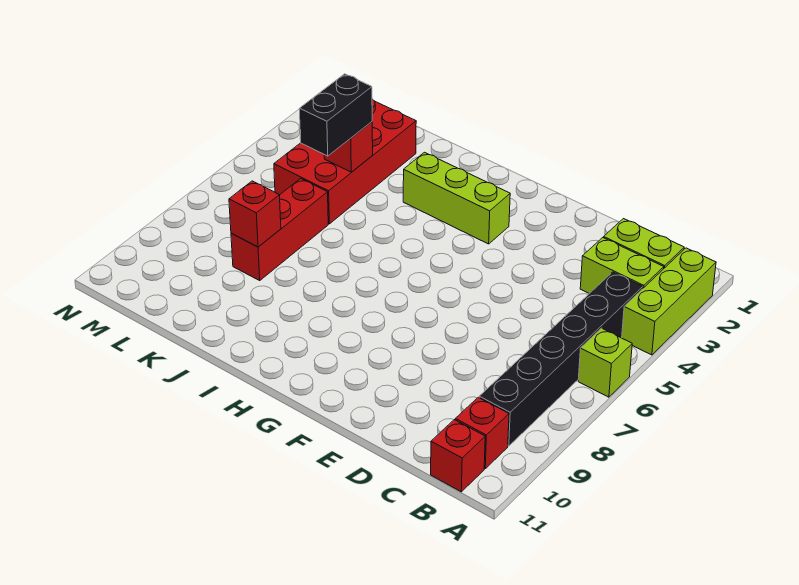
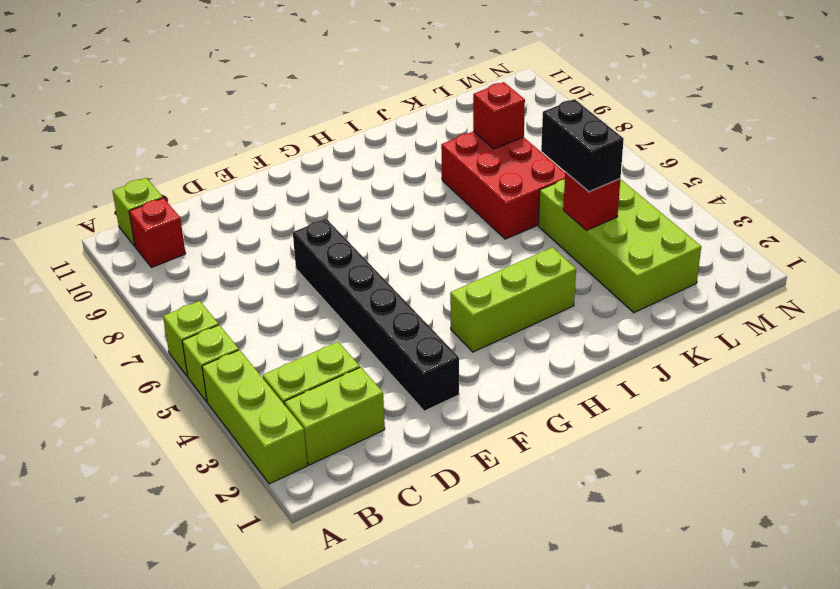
none -> lime 1x1 brick [182,325,239,402]
black 1x6 brick [479,272,643,446] -> black 1x6 brick moved to [293,219,459,411]
red 1x1 brick [431,420,485,492] -> lime 1x1 brick [112,178,163,246]
red 2x4 brick [274,99,416,224] -> lime 2x4 brick [538,179,701,313]
red 1x3 brick [231,179,328,280] -> red 2x3 brick [441,131,565,239]

